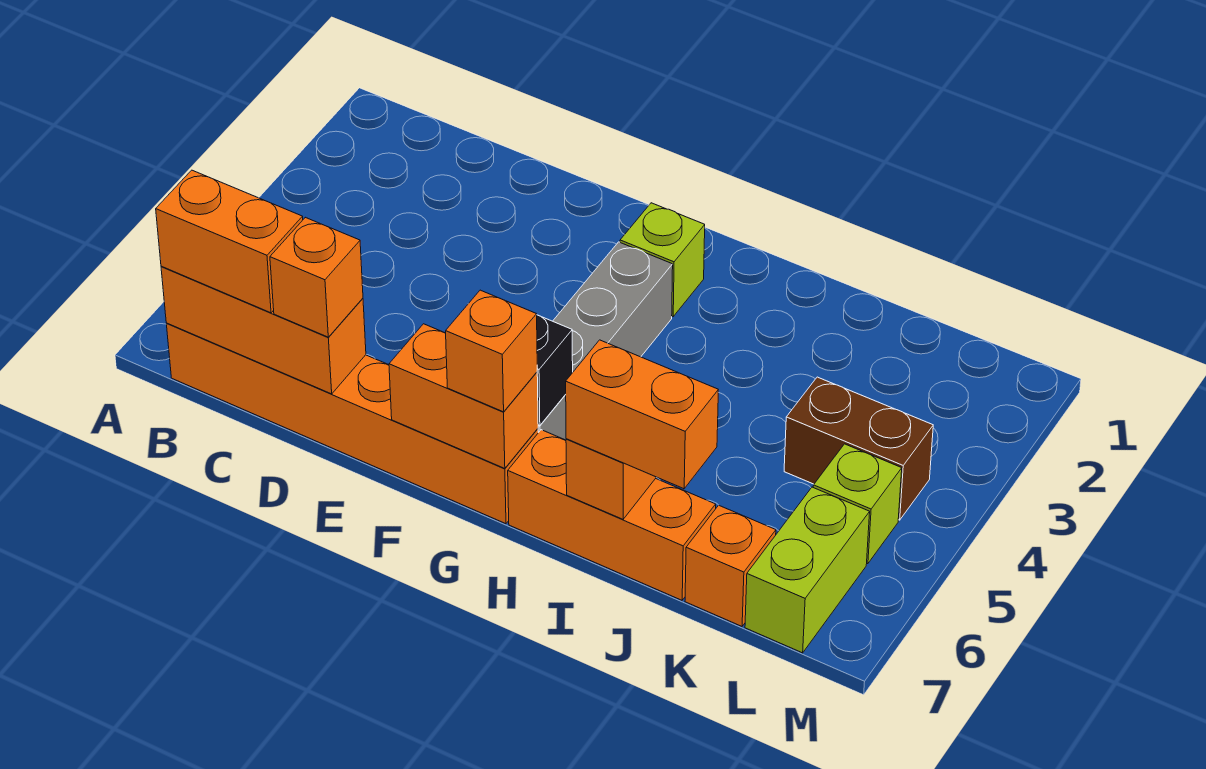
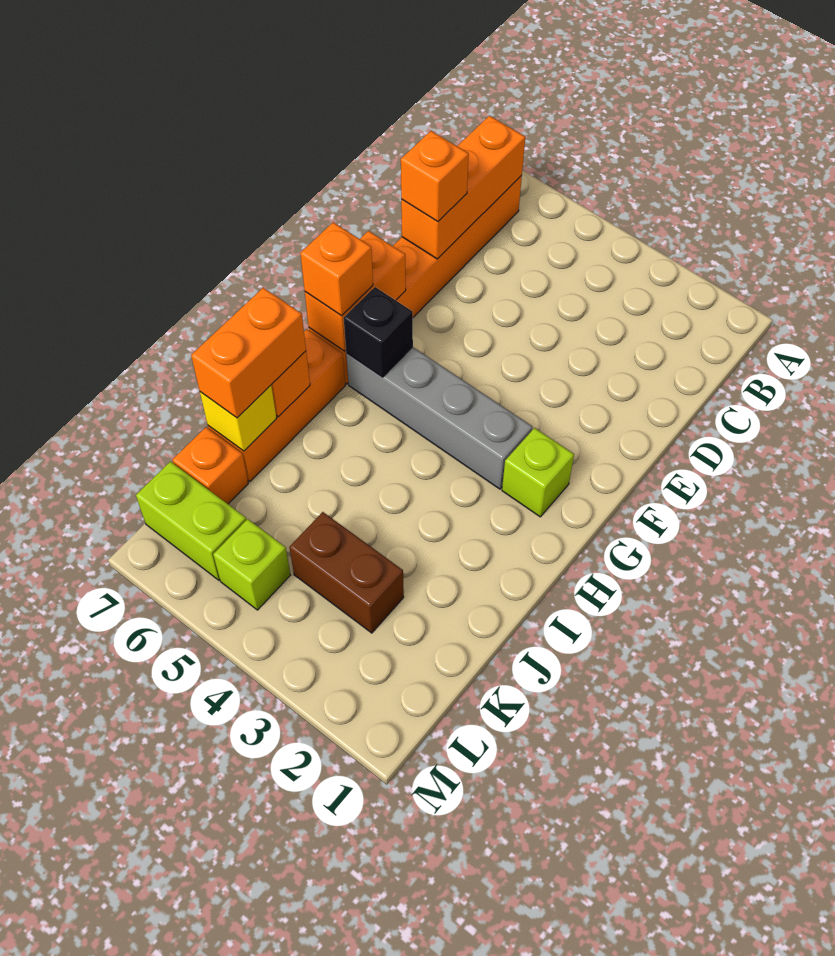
orange 1x2 brick [156,170,303,313] -> none
none -> yellow 1x1 brick [200,385,277,451]
brown 1x2 brick [784,377,933,520] -> brown 1x2 brick turned to [289,512,404,633]

